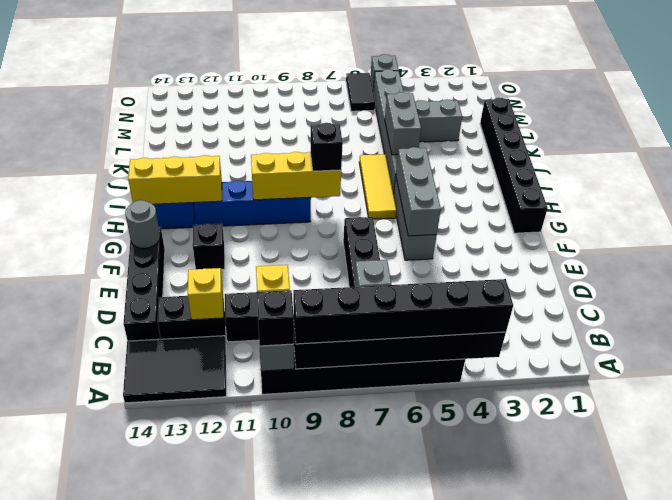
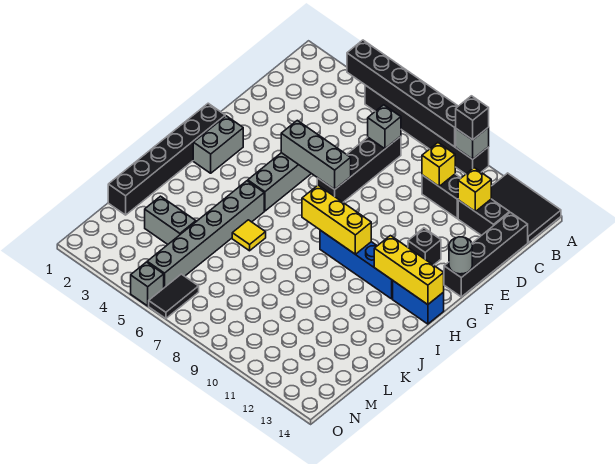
black 1x6 brick [293,279,513,344] -> none
grey 1x3 brick [396,147,441,236] -> grey 1x3 brick turned to [281,120,351,190]
yellow 1x3 tile [359,154,396,219] -> yellow 1x1 tile [232,220,266,251]
black 1x1 brick [311,123,343,171] -> none
grey 1x2 brick [385,92,421,155] -> grey 1x2 brick moved to [193,116,243,173]

